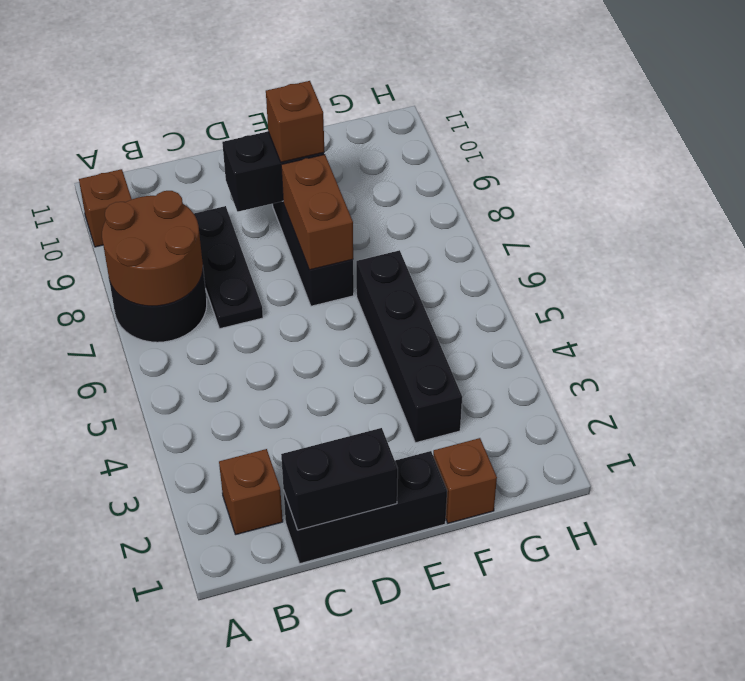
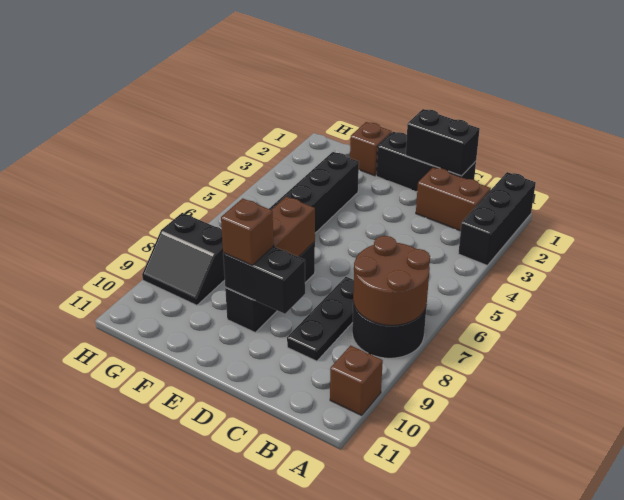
none -> black 1x3 brick [458,172,536,265]
brown 1x1 brick [219,449,283,535] -> brown 1x2 brick [416,167,491,231]
none -> black 2x2 slope [142,213,225,305]

